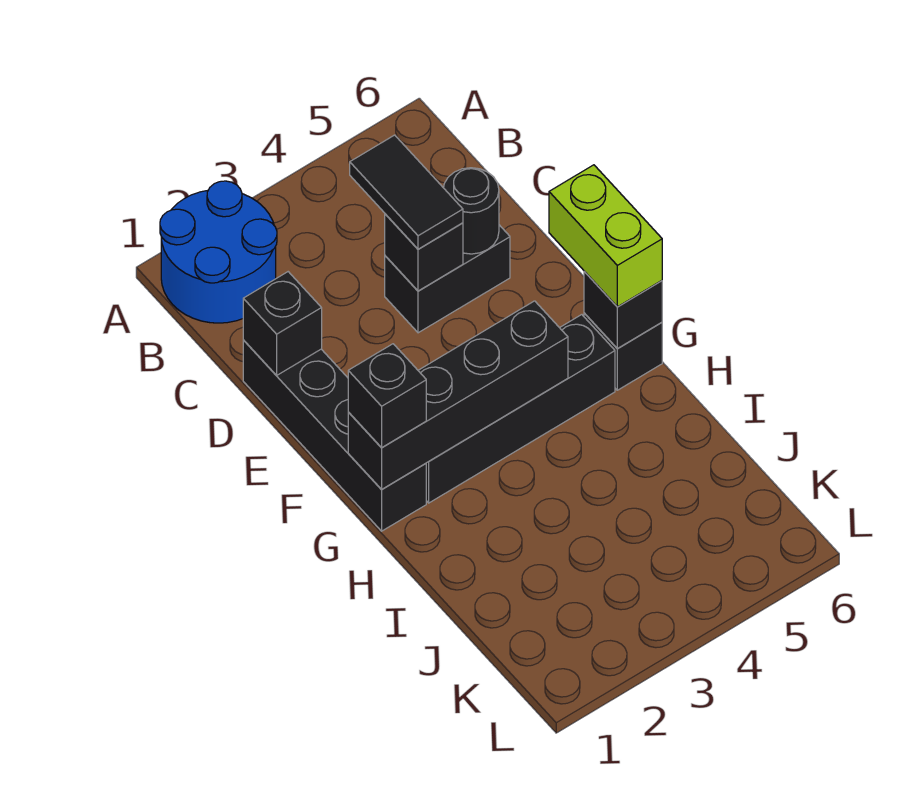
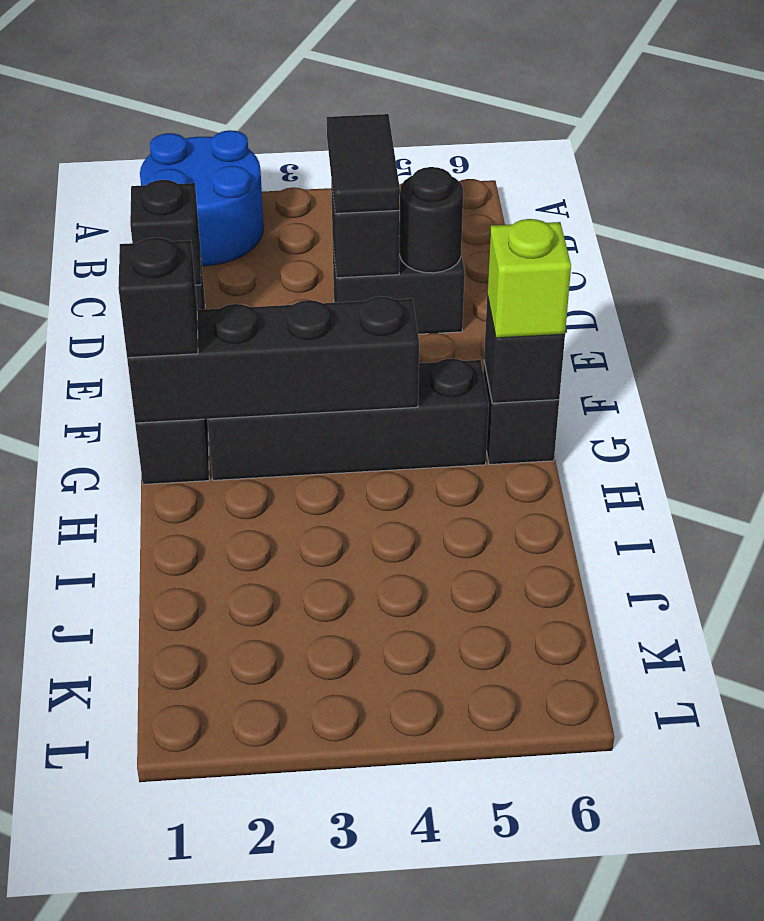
lime 1x2 brick [549,165,662,307] -> lime 1x1 brick [487,219,571,338]

